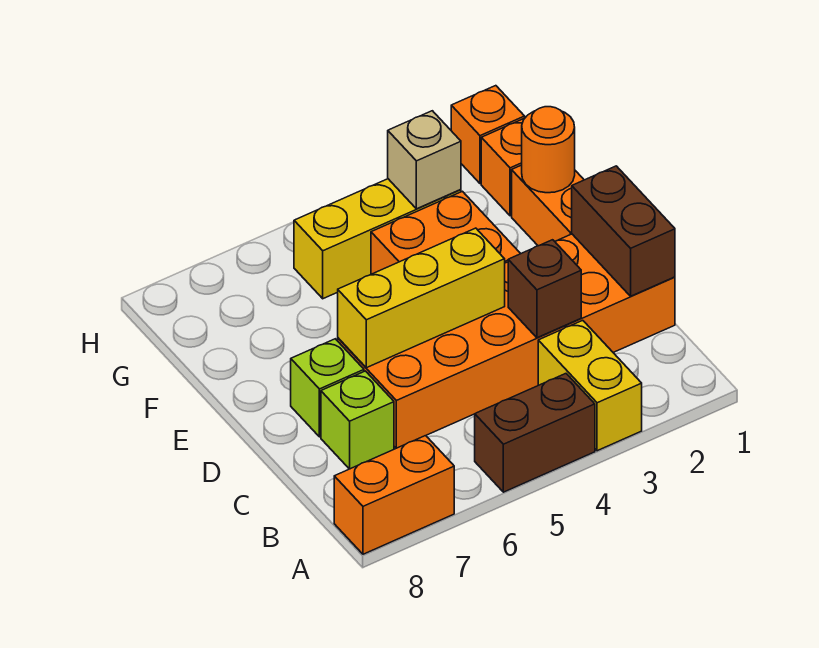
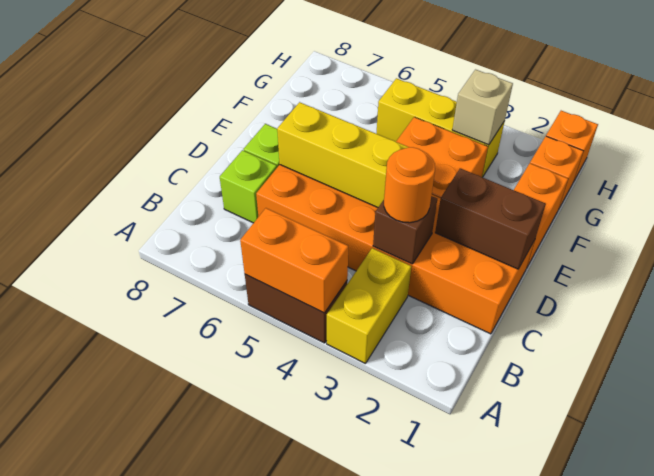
orange 1x2 brick [334,436,454,554] -> orange 1x2 brick moved to [240,208,348,313]
brown 1x2 brick [572,166,675,296] -> brown 1x2 brick turned to [435,168,546,269]
orange 1x1 round brick [522,107,575,193] -> orange 1x1 round brick moved to [384,147,435,223]

